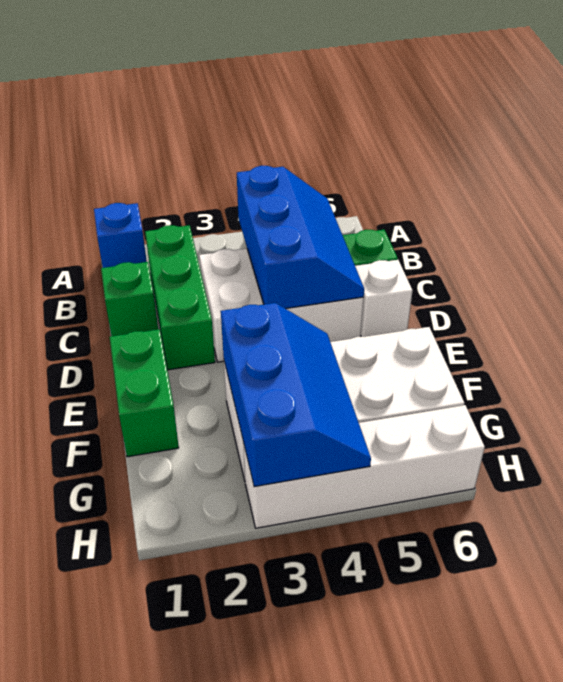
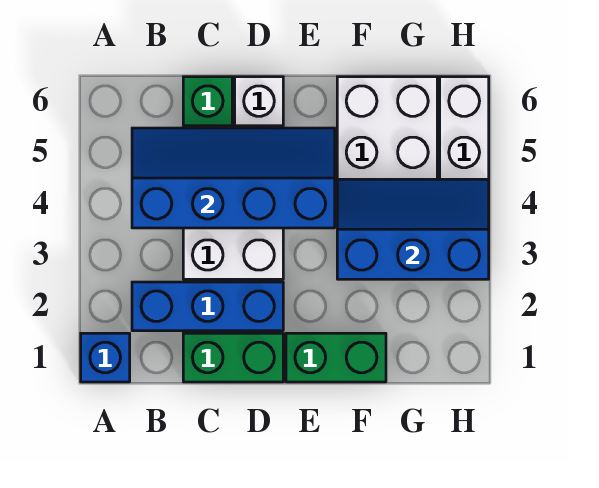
green 1x3 brick [145,225,215,370] -> blue 1x3 brick [132,282,283,331]
blue 2x3 slope [237,166,364,309] -> blue 2x4 slope [132,128,335,228]
green 1x1 brick [101,262,158,336] -> green 1x2 brick [183,333,283,382]

